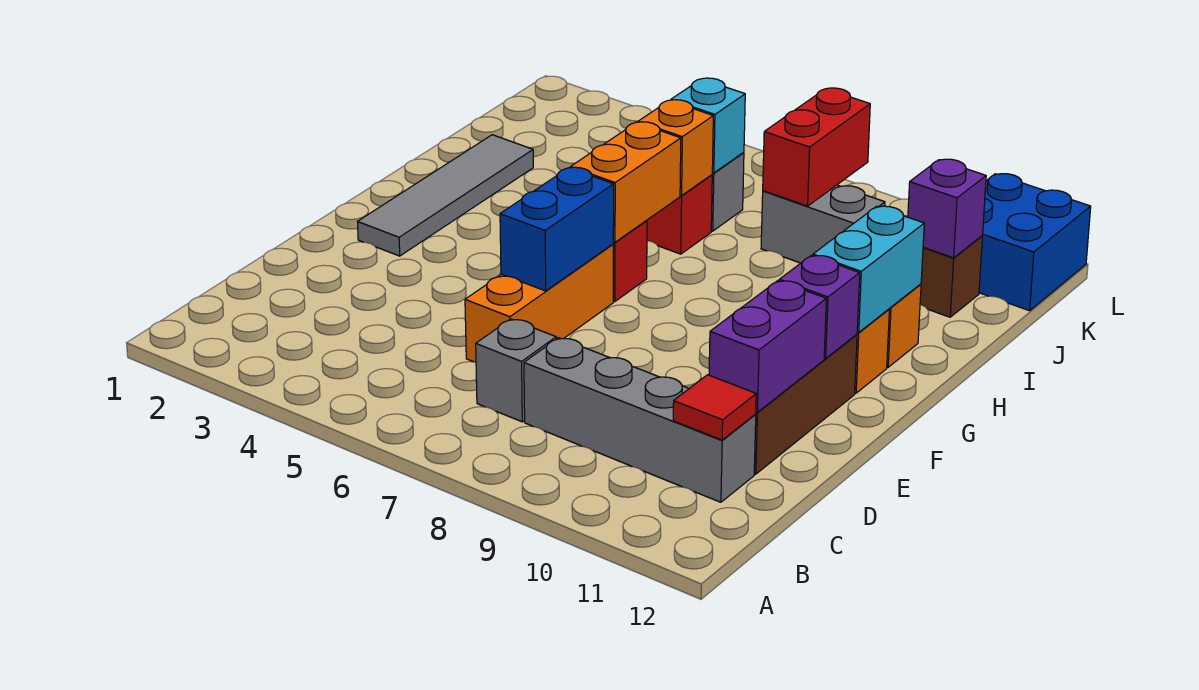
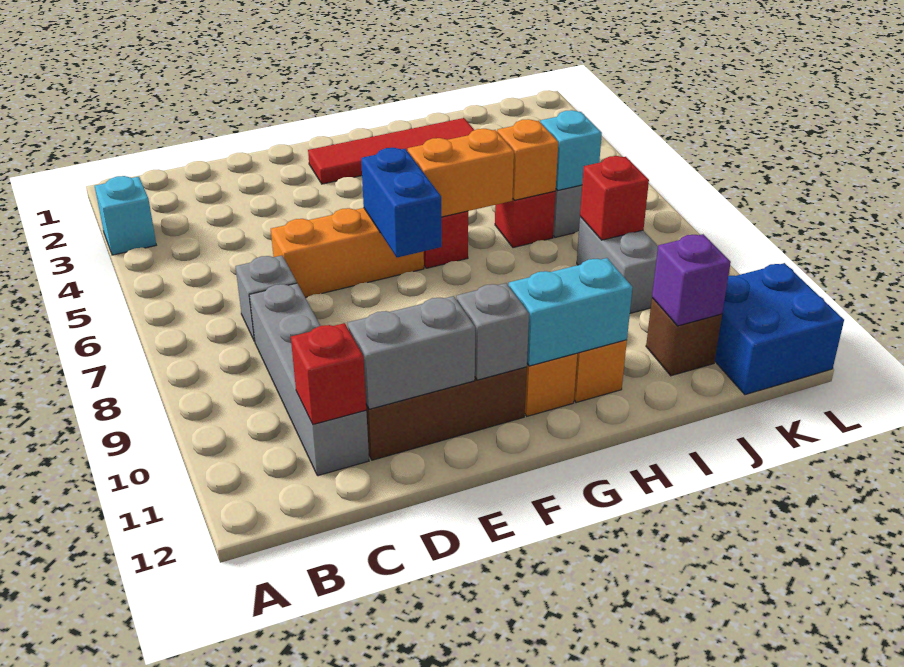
none -> cyan 1x1 brick [95,176,156,255]
red 1x1 tile [673,375,756,440] -> red 1x1 brick [291,323,366,424]
purple 1x2 brick [709,281,826,412] -> grey 1x2 brick [347,296,475,409]
blue 1x2 brick [500,167,614,291] -> blue 1x2 brick turned to [361,148,442,257]
grey 1x4 tile [358,135,533,256] -> red 1x4 tile [308,118,474,184]
purple 1x1 brick [779,255,860,359] -> grey 1x1 brick [456,283,529,380]
red 1x2 brick [763,88,870,206] -> red 1x1 brick [580,156,649,240]

